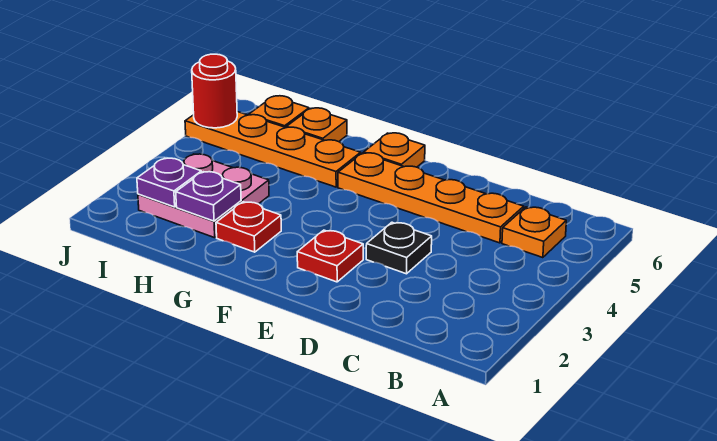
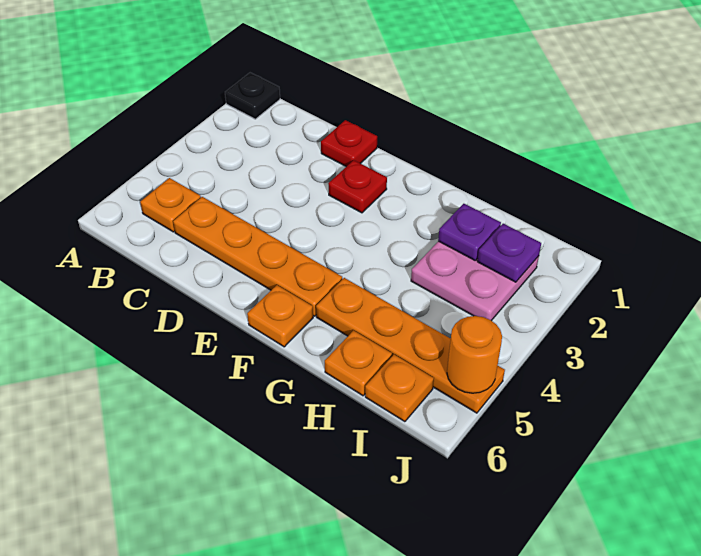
black 1x1 plate [366,222,432,274] -> black 1x1 plate moved to [225,73,280,119]
red 1x1 plate [216,202,281,252] -> red 1x1 plate moved to [321,120,377,167]
red 1x1 round brick [192,54,237,128] -> orange 1x1 round brick [447,316,502,393]

